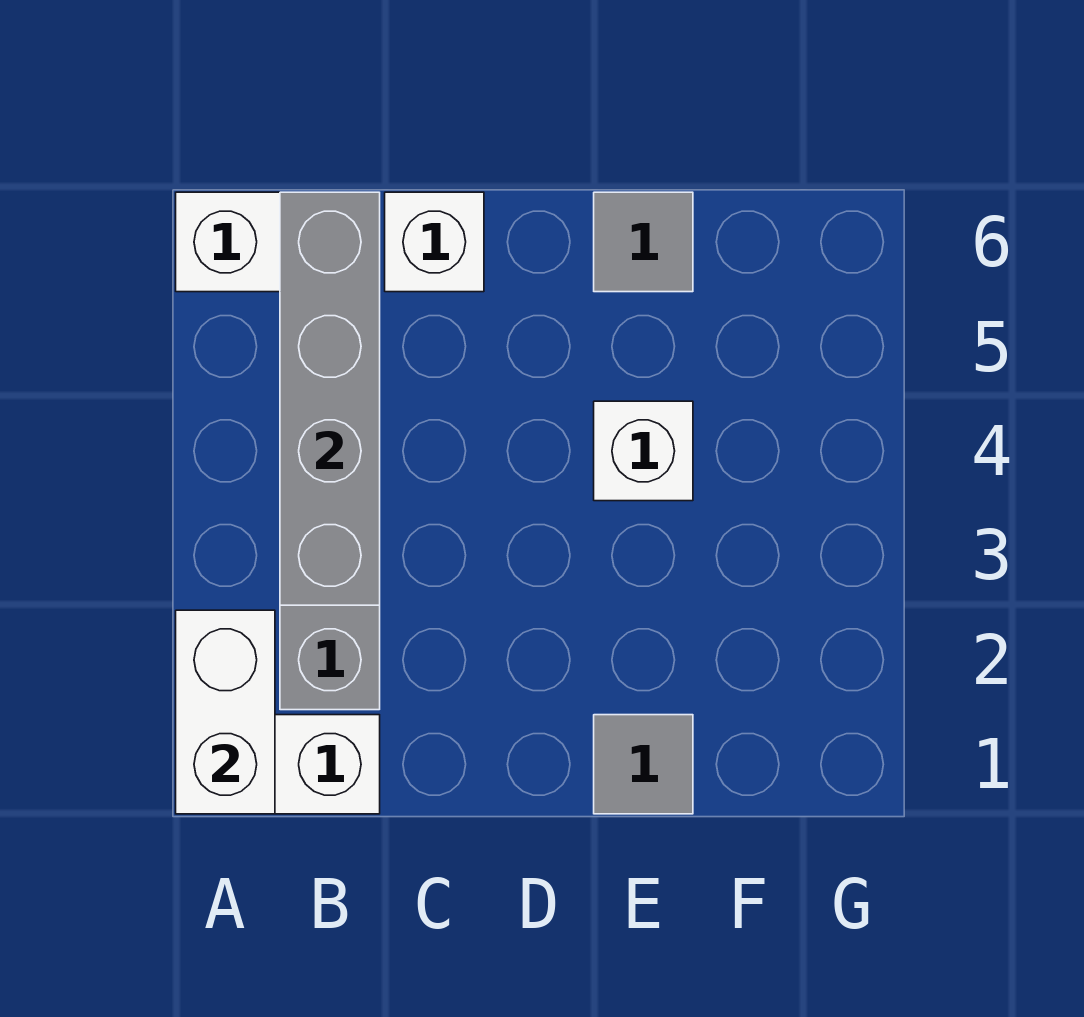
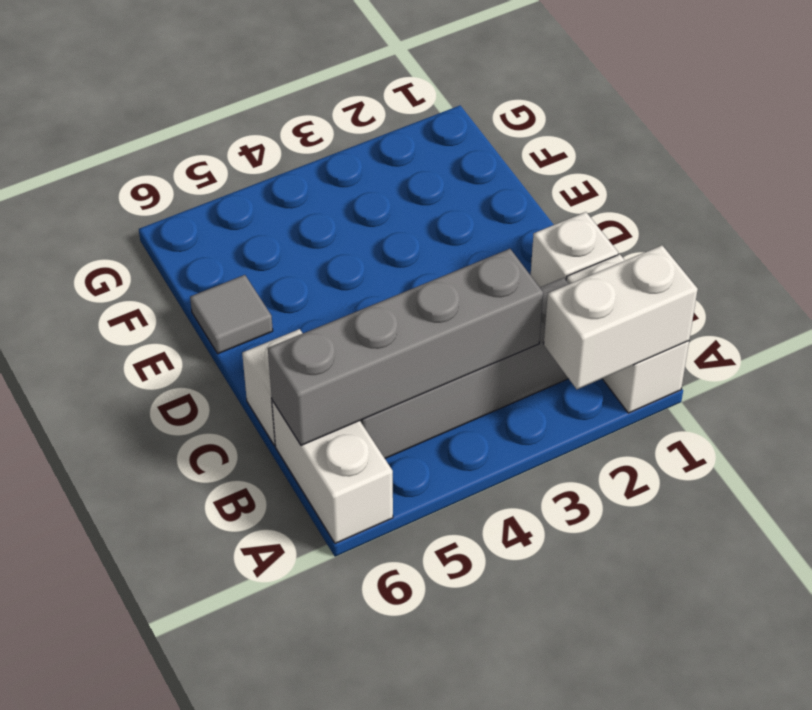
grey 1x1 tile [594,715,693,814] -> none
white 1x1 brick [594,401,693,501] -> white 1x1 brick moved to [531,212,618,287]

